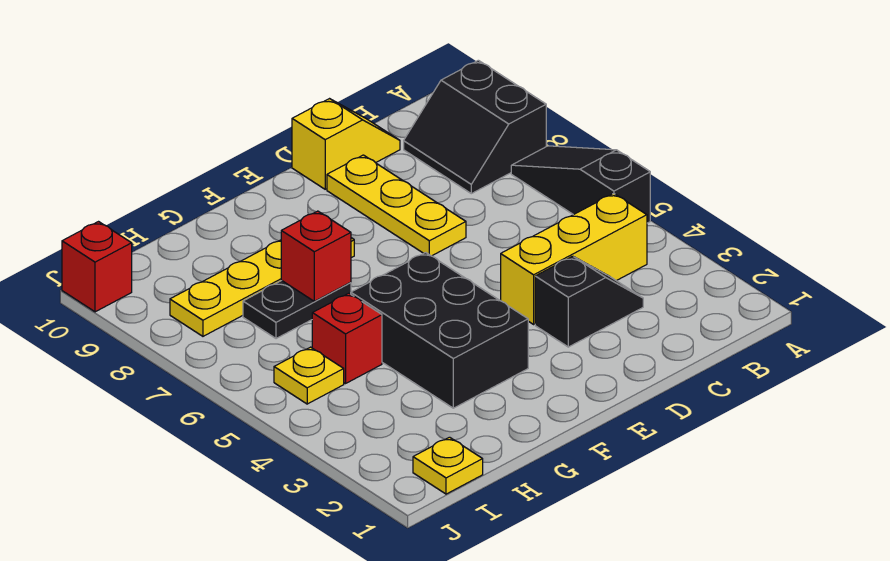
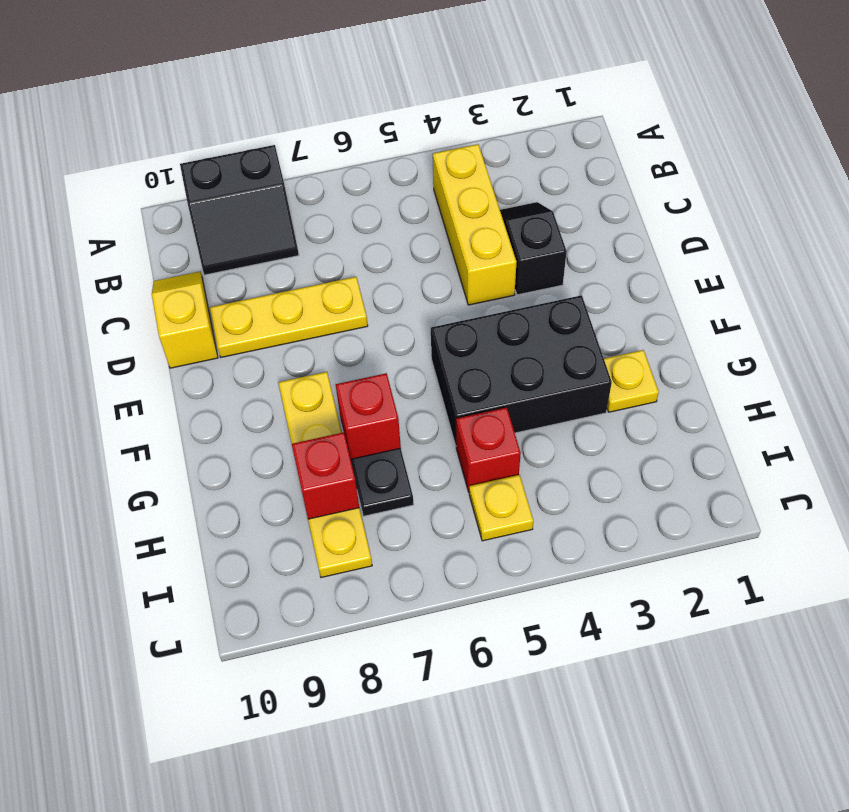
black 1x3 slope [511,146,650,223] -> none
yellow 1x1 plate [413,437,483,494] -> yellow 1x1 plate moved to [604,350,659,412]
red 1x1 brick [62,222,132,312] -> red 1x1 brick moved to [292,432,359,519]

